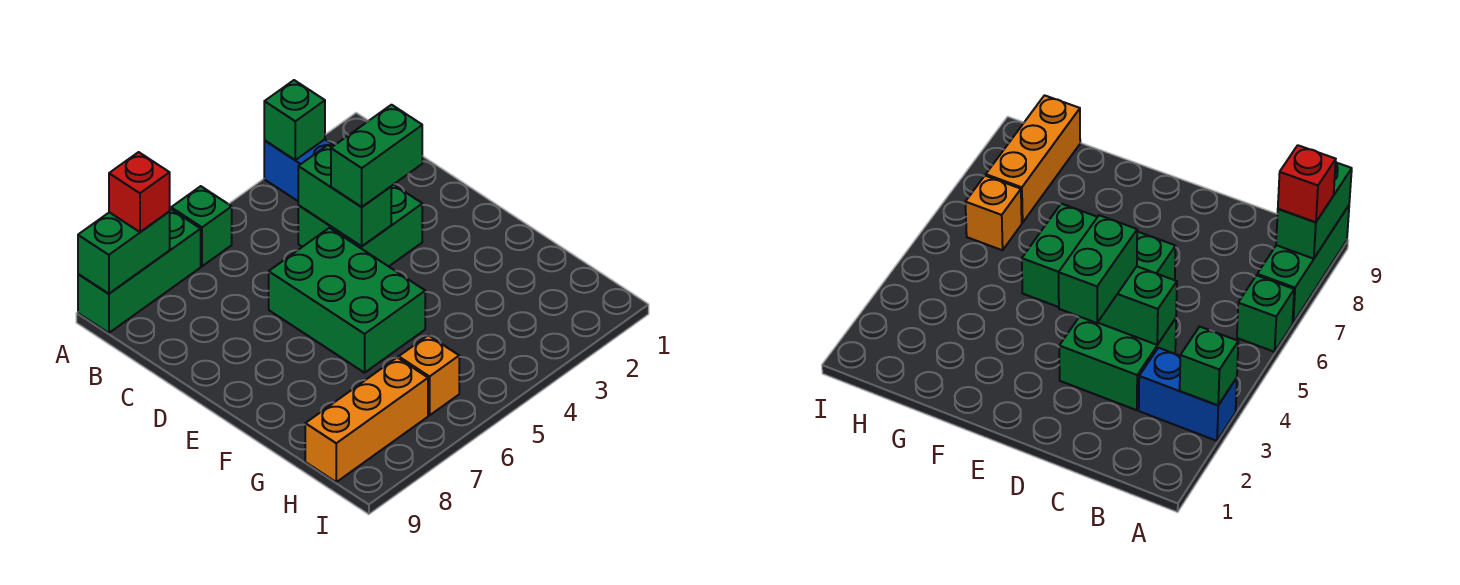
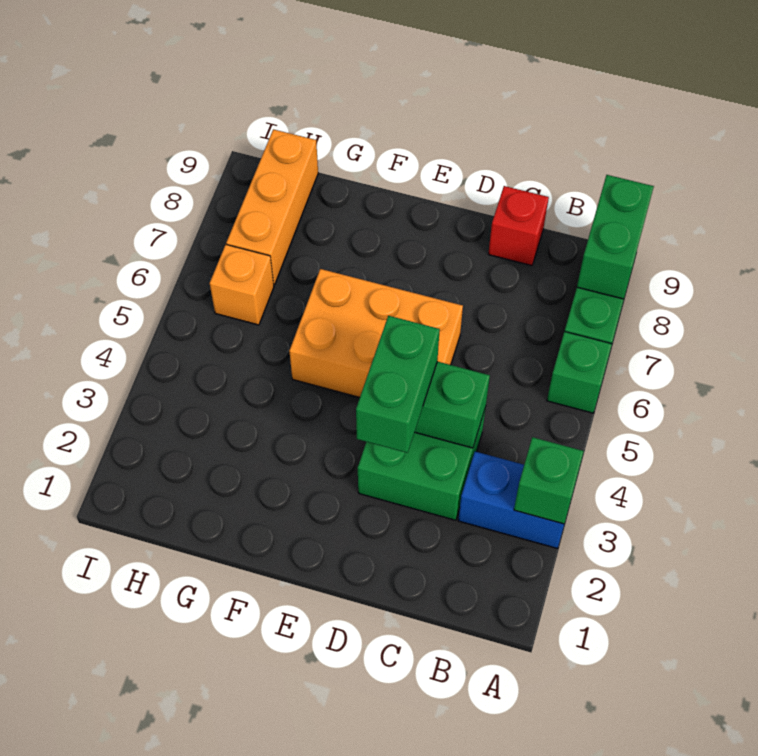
red 1x1 brick [109,152,170,232] -> red 1x1 brick moved to [488,186,549,266]
green 2x3 brick [269,228,425,373] -> orange 2x3 brick [289,269,463,397]

